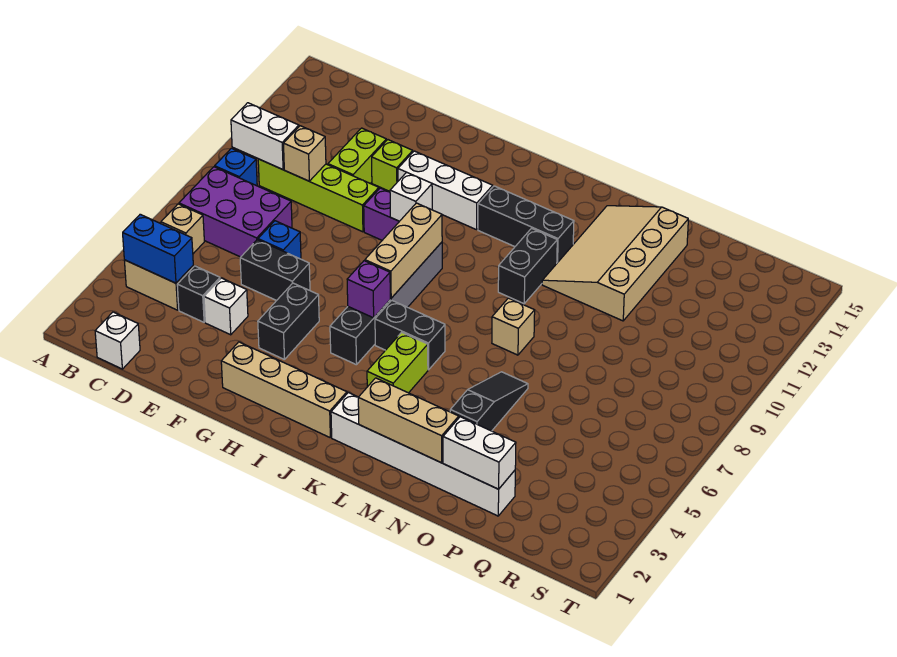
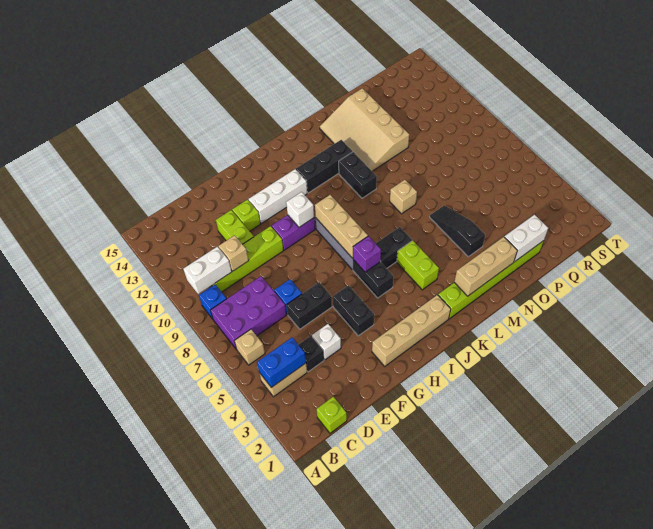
white 1x1 brick [95,312,140,369] -> lime 1x1 brick [316,397,347,433]
white 1x6 brick [331,392,515,516] -> lime 1x6 brick [438,241,543,319]

